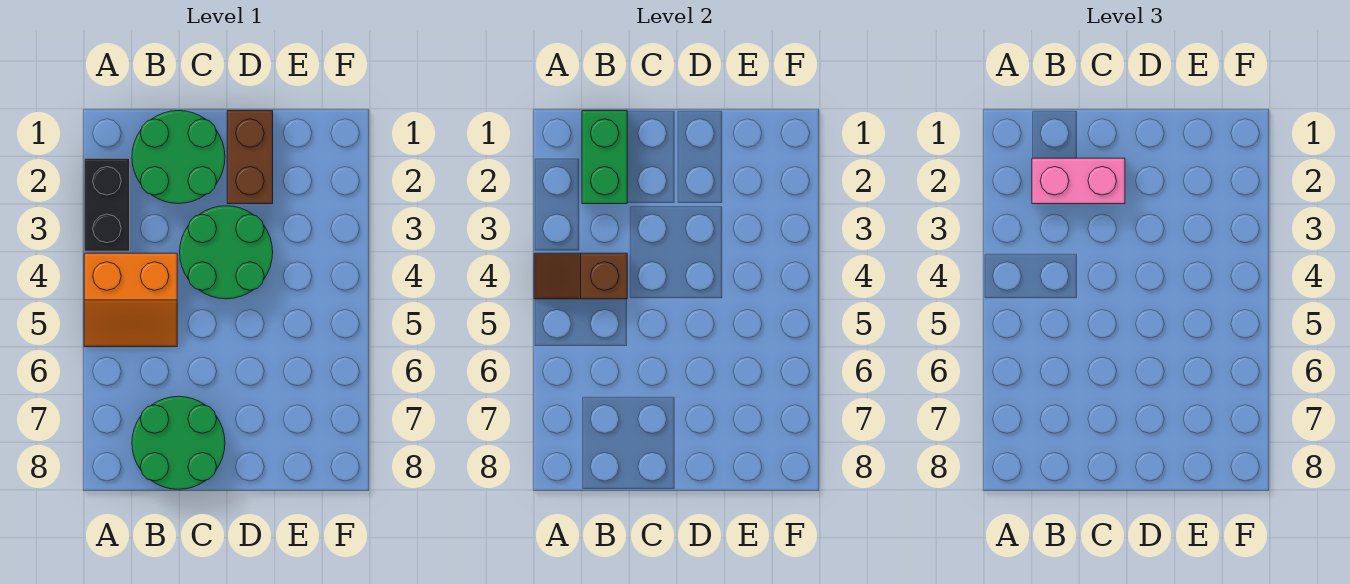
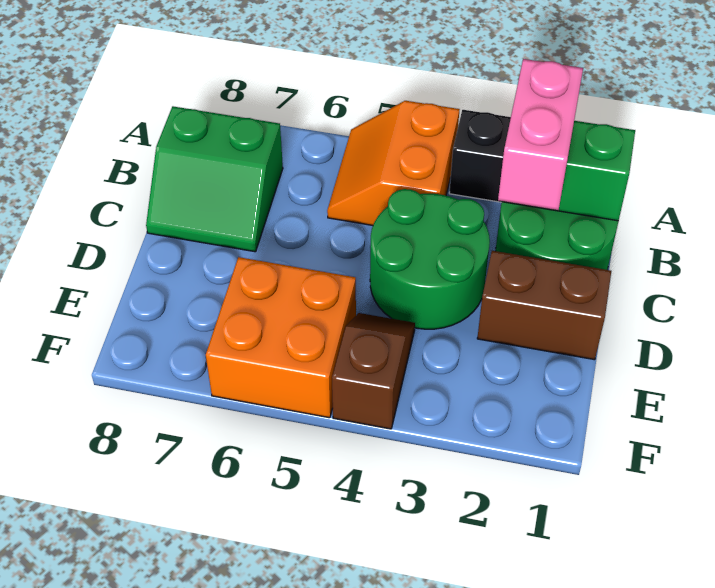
brown 1x2 slope [534,253,627,299] -> brown 1x2 slope moved to [332,313,415,429]
green 2x2 round brick [132,396,225,489] -> green 2x2 slope [146,106,283,252]
none -> orange 2x2 brick [206,257,356,418]

